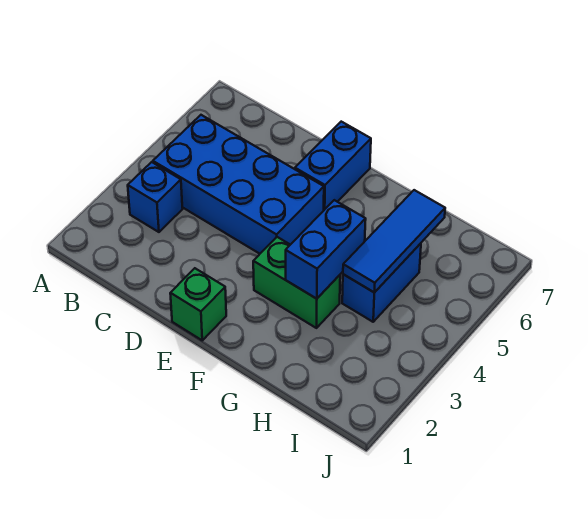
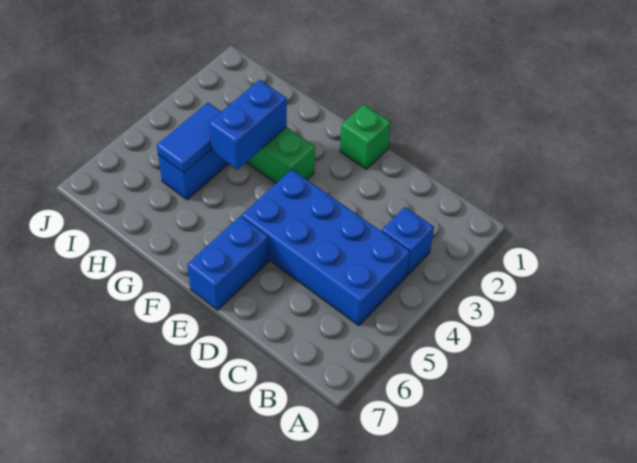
blue 1x3 tile [343,190,445,293] -> blue 1x2 tile [157,103,221,173]

